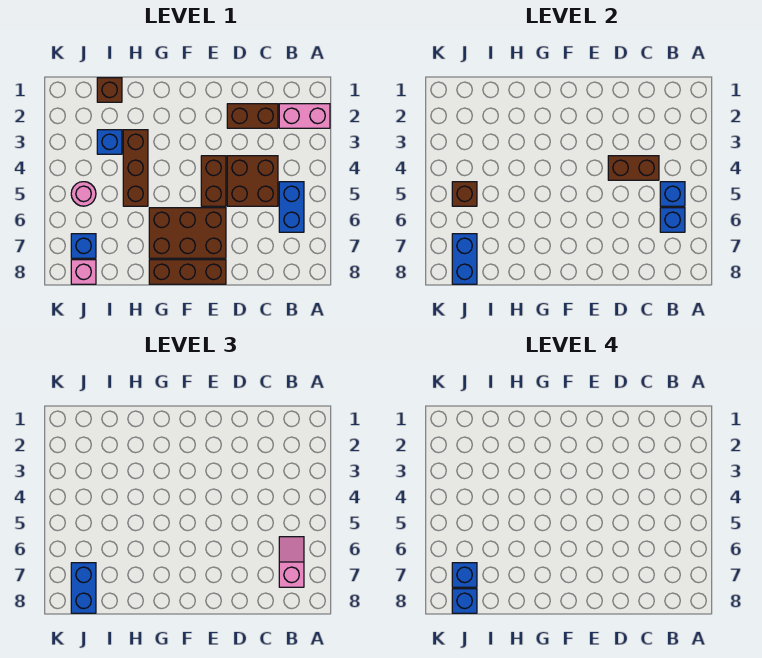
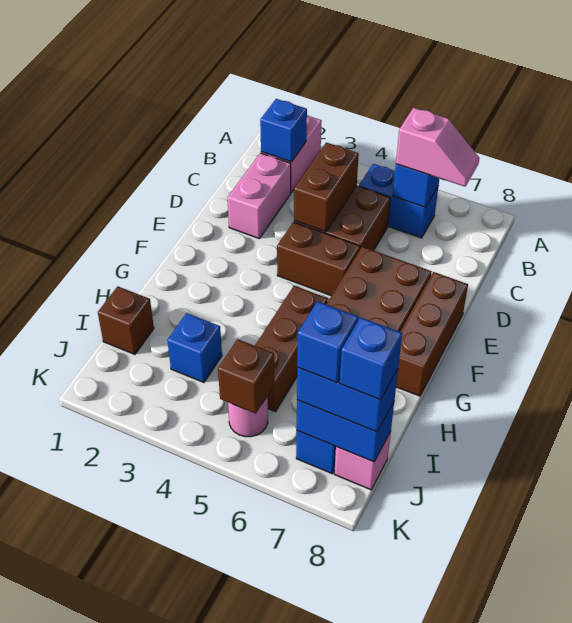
blue 1x1 brick [660,182,685,206] -> blue 1x1 brick moved to [260,99,307,162]
pink 1x2 slope [279,537,304,587] -> pink 1x2 slope turned to [396,108,479,187]
brown 1x2 brick [227,104,278,128] -> pink 1x2 brick [227,153,291,239]
brown 1x3 brick [123,130,148,206] -> brown 1x3 brick turned to [255,286,328,412]

